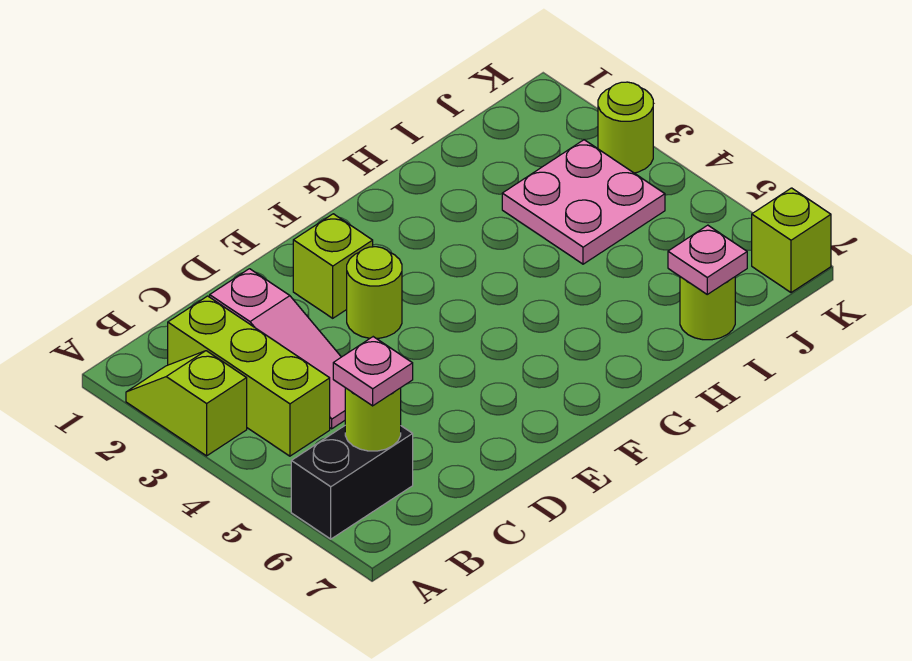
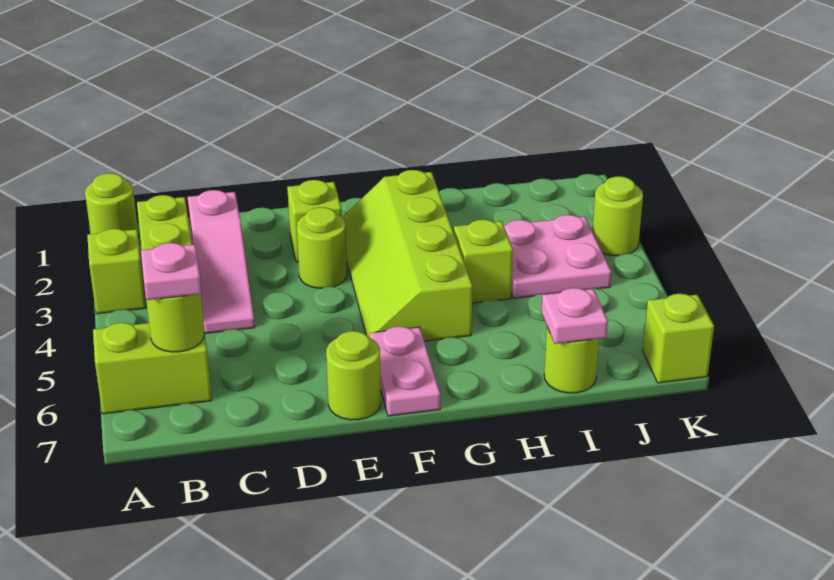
none -> lime 1x1 round brick [85,173,139,237]
black 1x2 brick [291,426,413,539] -> lime 1x2 brick [93,323,212,414]
none -> lime 1x1 round brick [326,331,381,420]
none -> lime 2x4 slope [342,170,473,341]
none -> pink 1x2 plate [370,326,440,416]
none -> lime 1x1 brick [454,220,513,303]

